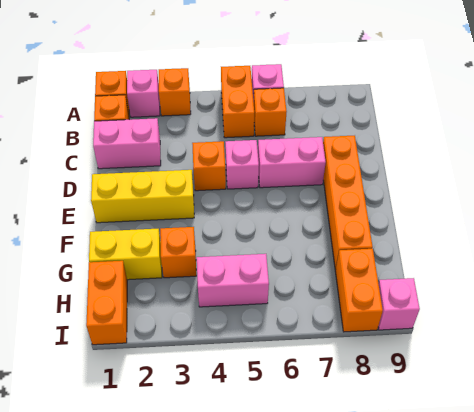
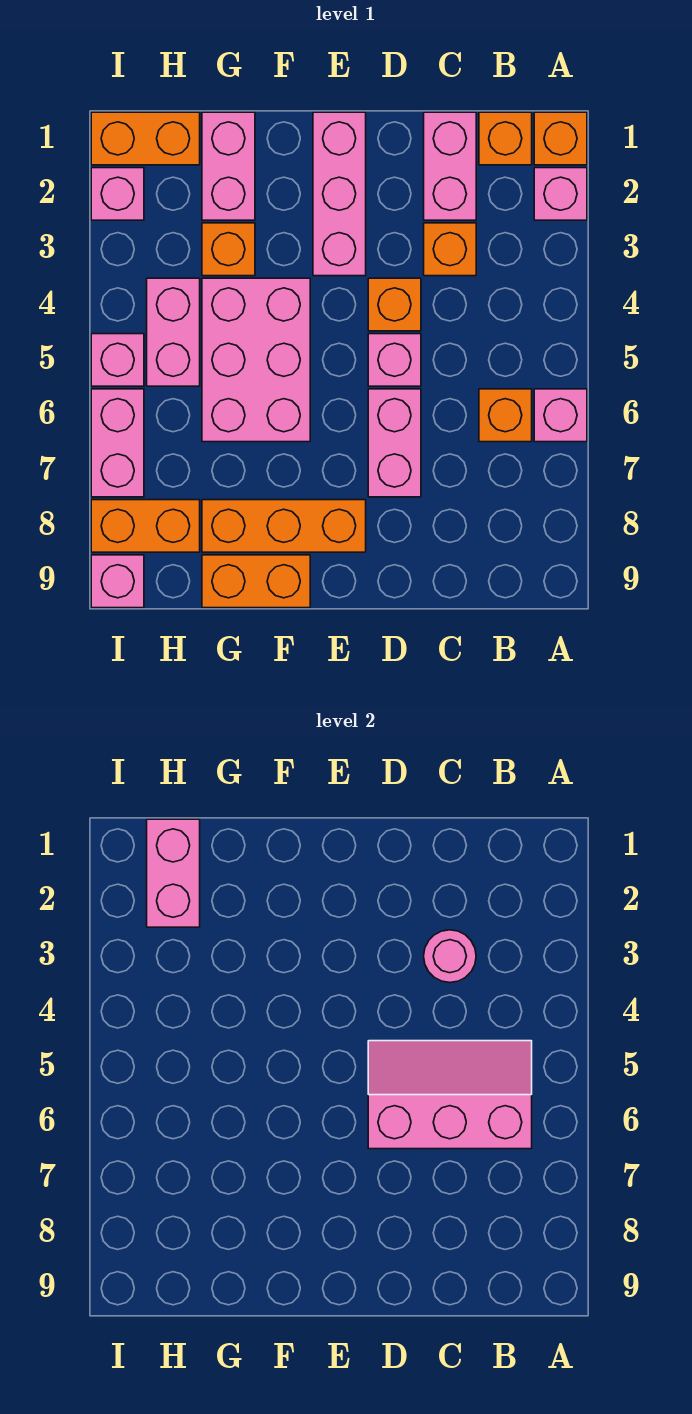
orange 1x1 brick [159,68,191,116] -> orange 1x1 brick moved to [424,223,476,276]
orange 1x2 brick [221,66,254,138] -> orange 1x2 brick moved to [202,555,310,608]
none -> pink 2x3 slope [368,1041,532,1149]
none -> pink 1x1 round brick [424,930,476,983]
orange 1x4 brick [323,136,373,269] -> orange 1x3 brick [202,500,366,552]
yellow 1x3 brick [91,170,194,223] -> pink 1x3 brick [313,112,366,276]
none -> pink 2x3 brick [202,278,310,442]
yellow 1x2 brick [89,229,162,280] -> pink 1x2 brick [202,112,255,220]
none -> pink 1x2 brick [147,819,200,927]
none -> pink 1x1 brick [91,168,144,220]
none -> pink 1x1 brick [91,334,144,386]
none -> pink 1x2 brick [91,389,144,497]

